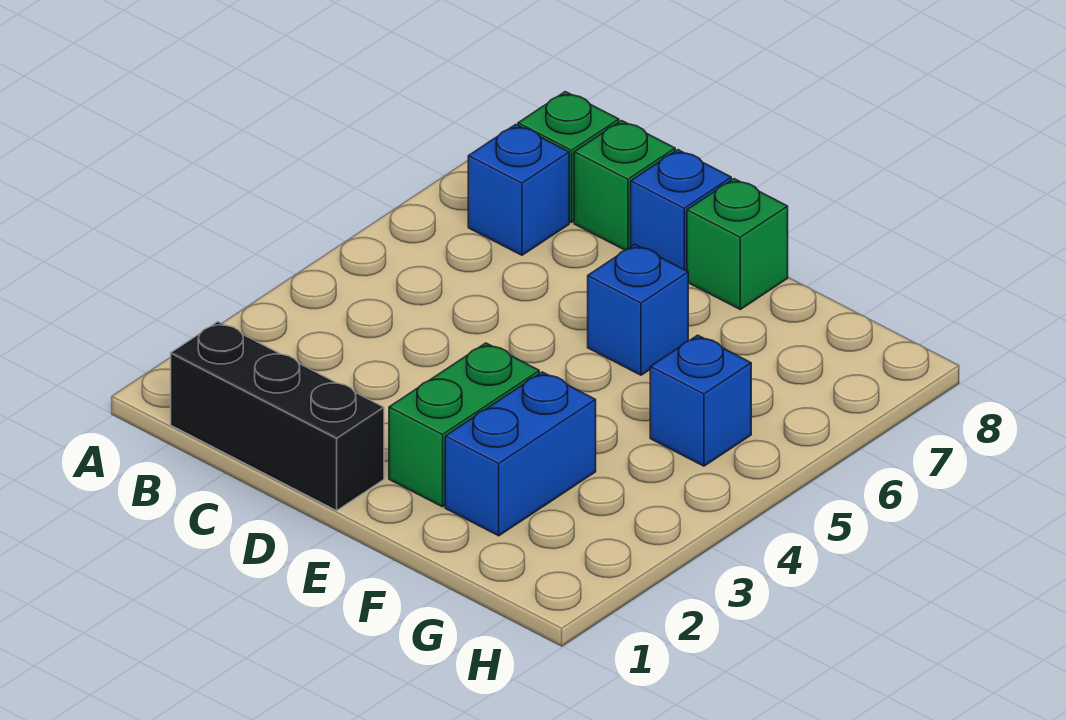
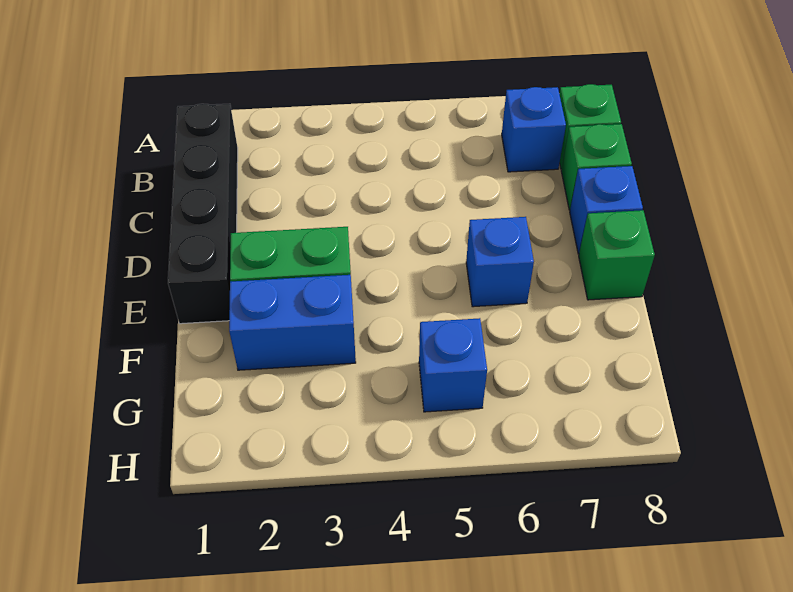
black 1x3 brick [171,322,384,511] -> black 1x4 brick [168,104,238,324]

